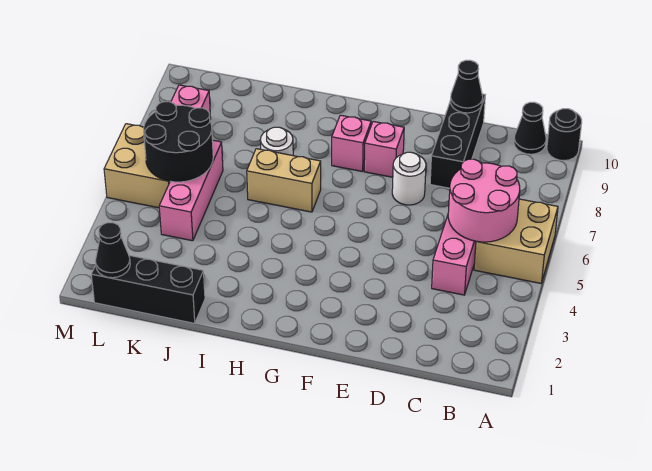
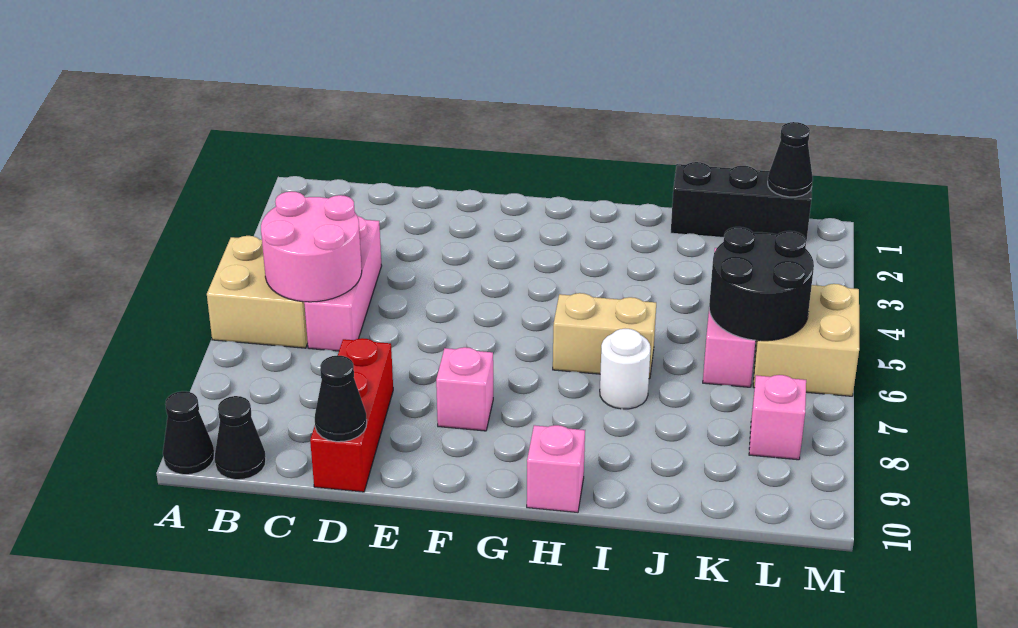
black 1x1 round brick [547,109,582,161] -> black 1x1 cone [163,391,214,475]
black 1x3 brick [430,94,485,188] -> red 1x3 brick [310,338,393,492]
white 1x1 round brick [392,152,426,205] -> none
pink 1x1 brick [332,115,371,172] -> pink 1x1 brick moved to [527,425,585,512]

